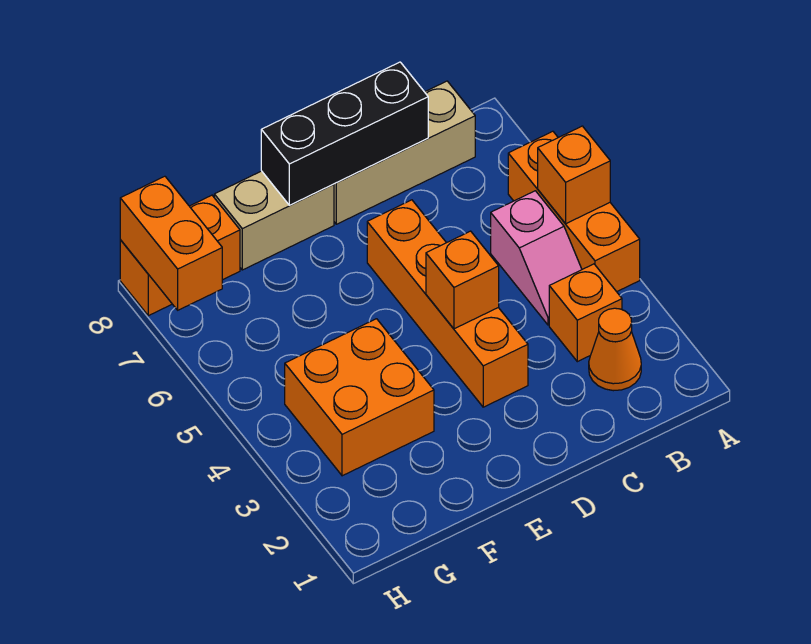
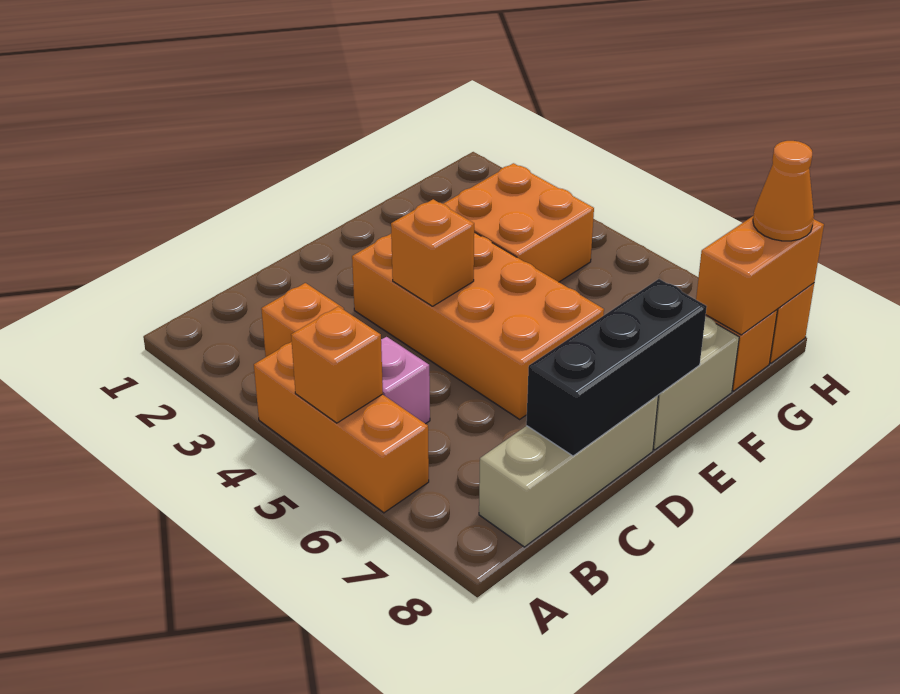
orange 1x1 cone [589,308,641,391] -> orange 1x1 cone moved to [753,141,814,241]
orange 1x4 brick [367,200,528,407] -> orange 2x4 brick [352,232,604,419]
orange 1x2 brick [120,176,222,310] -> orange 1x2 brick turned to [696,216,824,335]

